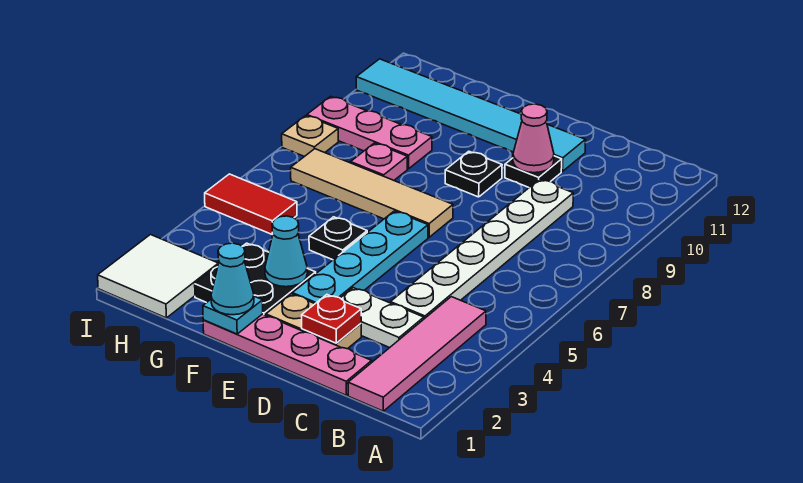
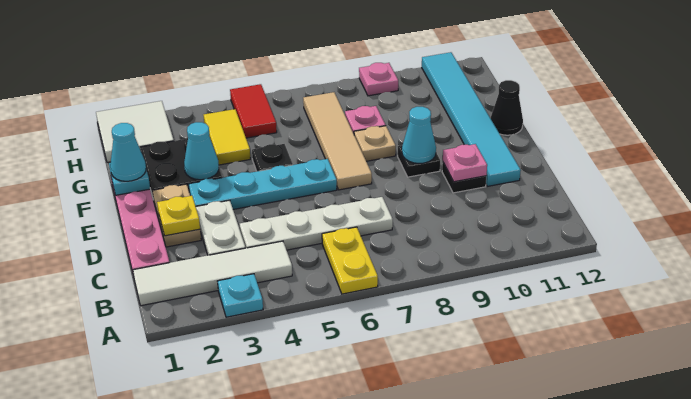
none -> cyan 1x1 plate [218,274,263,317]
none -> yellow 1x2 plate [322,227,378,294]
pink 1x4 tile [348,297,486,411] -> white 1x4 tile [133,241,292,306]
white 1x6 plate [390,179,573,319] -> white 1x4 plate [240,197,393,250]
red 1x1 plate [302,295,361,343] -> yellow 1x1 plate [157,196,200,236]
pink 1x1 cone [513,104,554,173] -> pink 1x1 plate [443,144,487,182]
none -> cyan 1x1 cone [402,107,436,163]
none -> black 1x1 cone [490,80,523,135]
none -> yellow 1x2 tile [204,109,250,165]
pink 1x3 plate [307,97,432,169] -> pink 1x1 plate [359,63,398,96]
tan 1x1 plate [282,116,338,157] -> tan 1x1 plate moved to [354,126,396,161]

